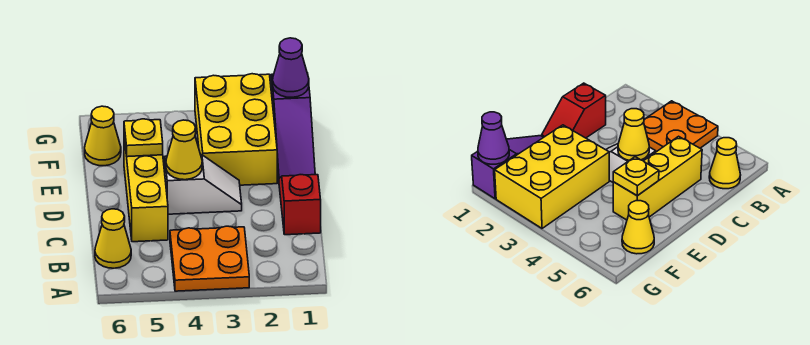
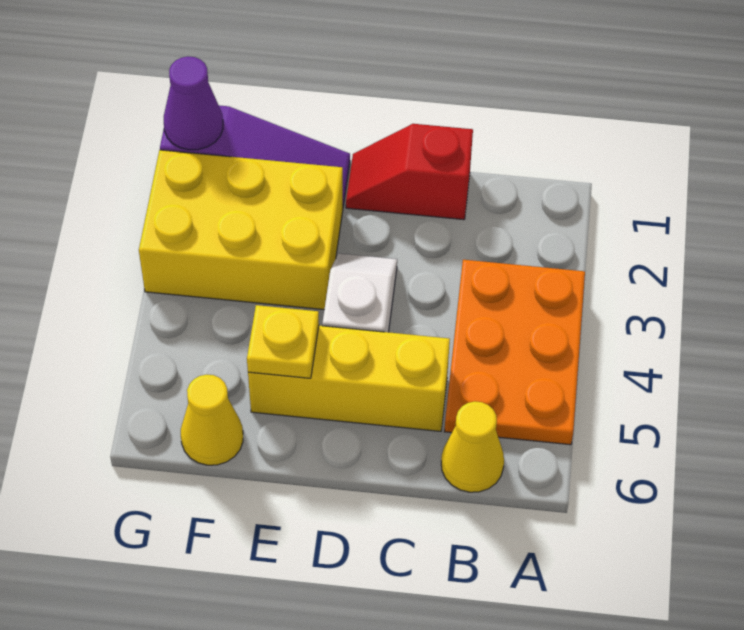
orange 2x2 plate [170,226,249,291] -> orange 2x3 plate [444,260,585,445]
yellow 1x1 cone [166,120,202,180] -> none

